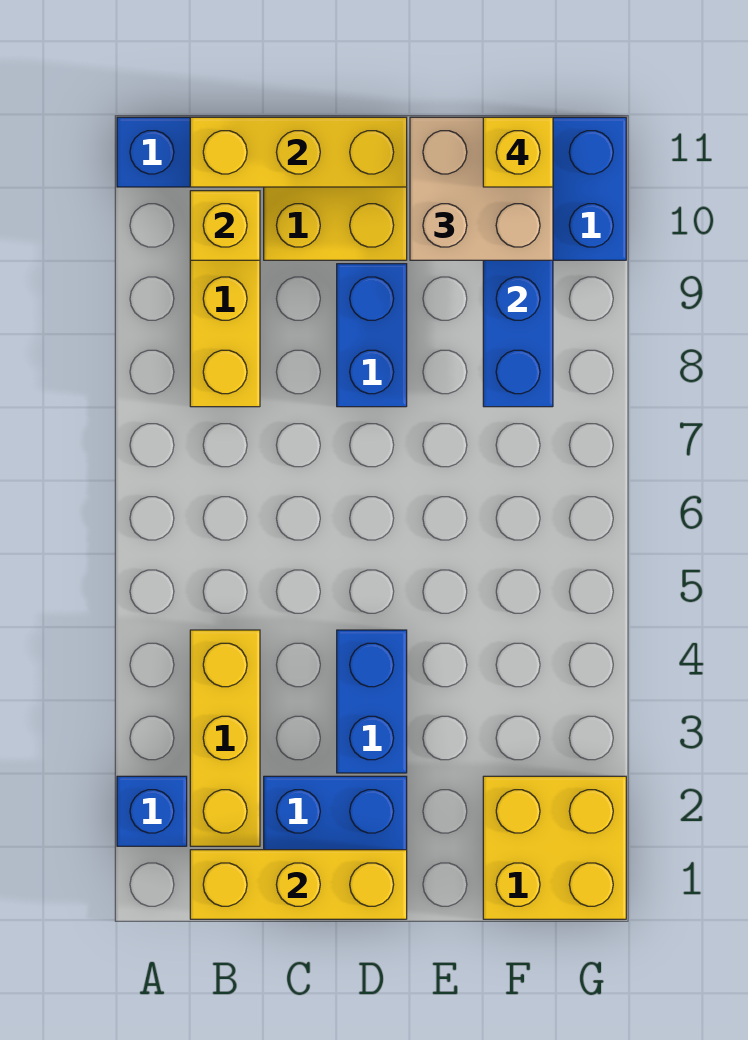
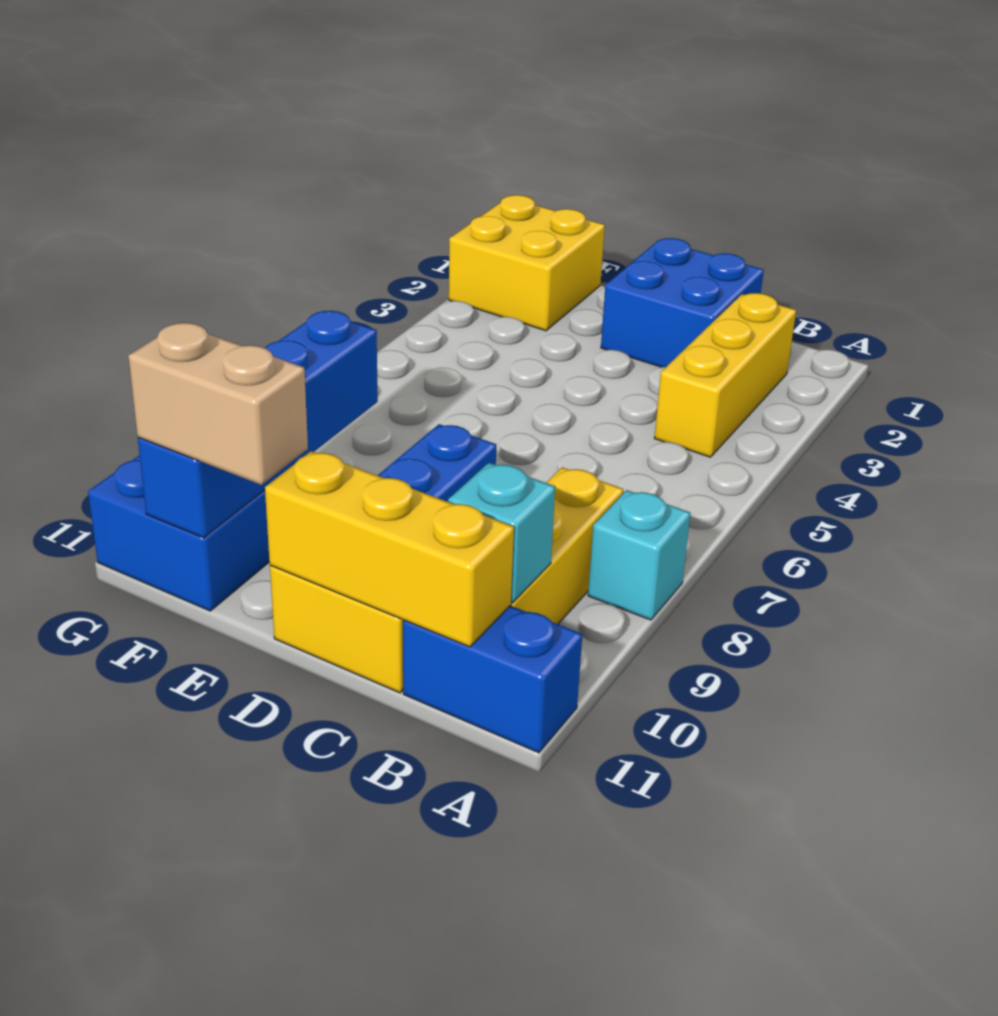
blue 1x1 brick [117,776,187,846] -> none
none -> cyan 1x1 brick [588,490,690,620]
yellow 1x3 brick [190,850,407,919] -> none
yellow 1x1 brick [190,191,260,260] -> cyan 1x1 brick [448,463,555,603]
blue 1x2 brick [337,630,407,773] -> none
tan 2x2 brick [410,117,553,260] -> tan 1x2 brick [128,323,308,485]
yellow 1x1 brick [483,117,553,187] -> none

